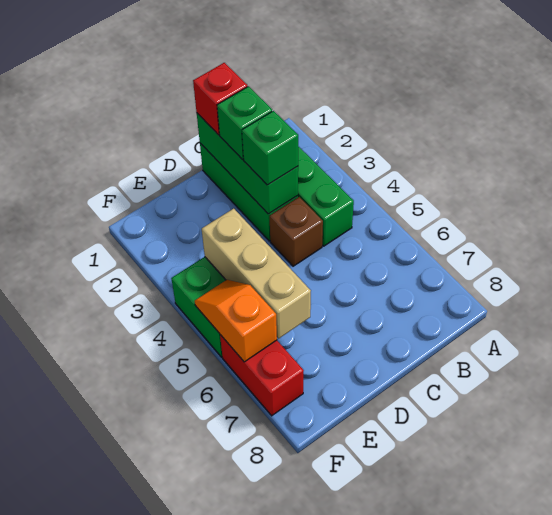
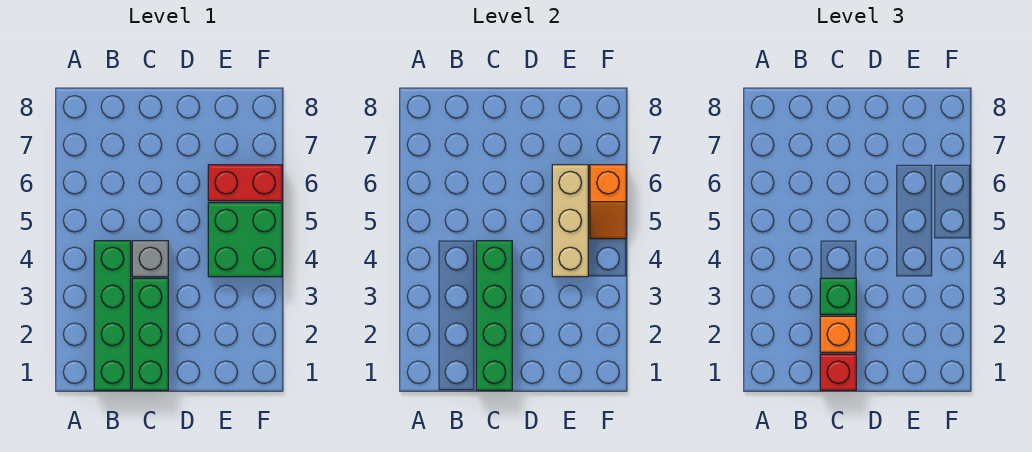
green 1x3 brick [197,113,298,214] -> green 1x4 brick [476,241,512,390]
green 1x1 brick [217,86,272,160] -> orange 1x1 brick [820,316,856,352]
brown 1x1 brick [270,197,323,266] -> grey 1x1 brick [132,241,168,277]
red 1x2 brick [220,335,304,416] -> red 1x2 brick turned to [208,165,282,201]

